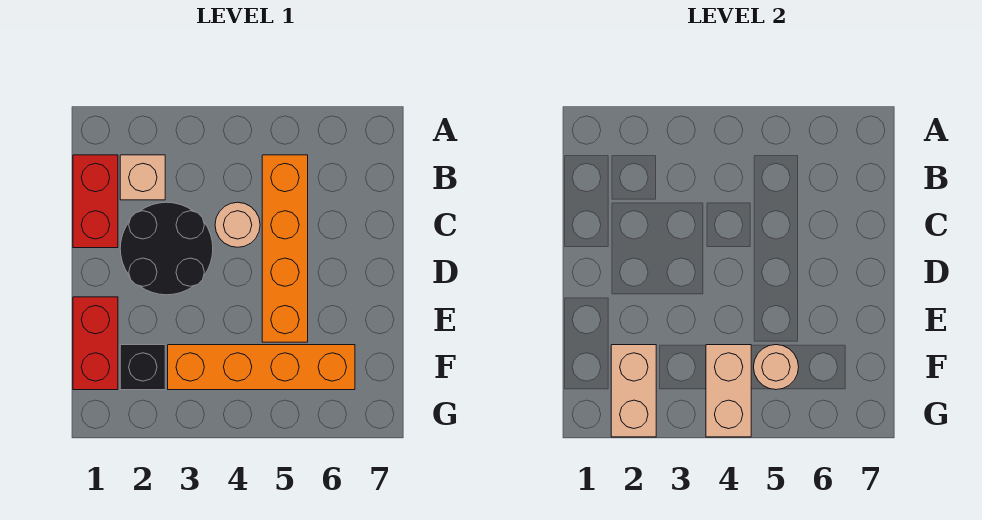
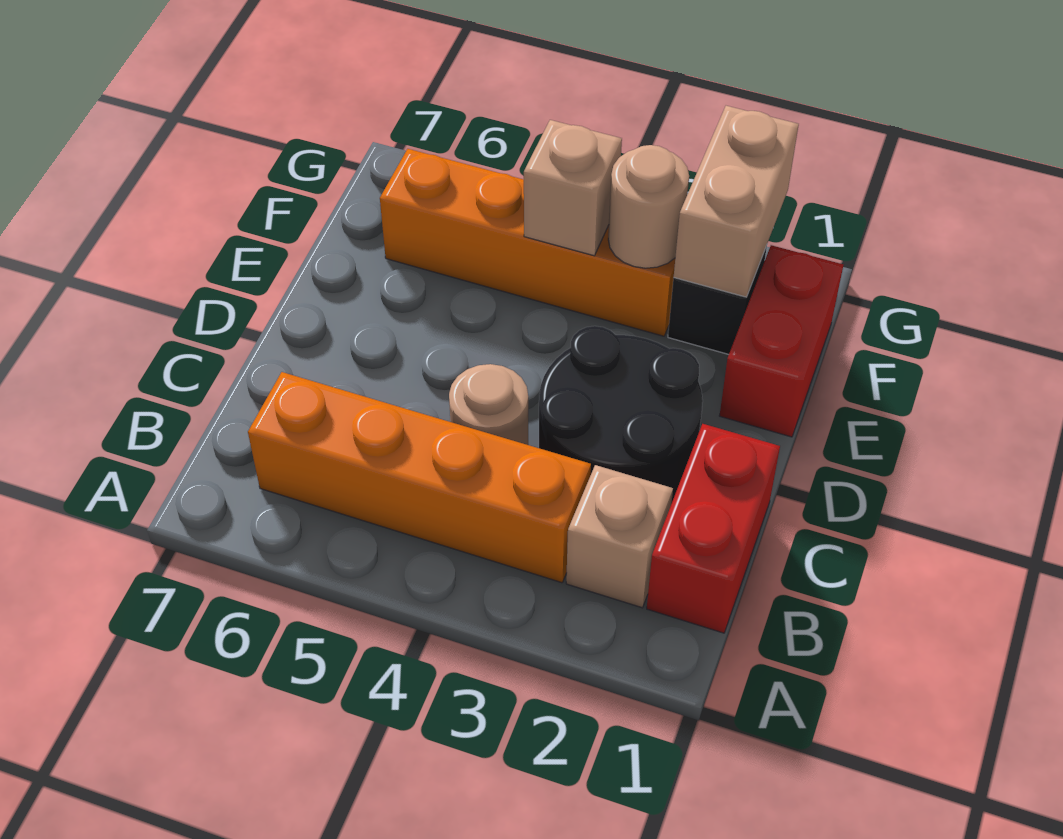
orange 1x4 brick [262,155,308,342] -> orange 1x4 brick turned to [248,372,591,583]
tan 1x2 brick [706,345,751,437] -> tan 1x1 brick [524,120,622,256]
tan 1x1 round brick [754,345,799,390] -> tan 1x1 round brick moved to [608,145,689,268]

